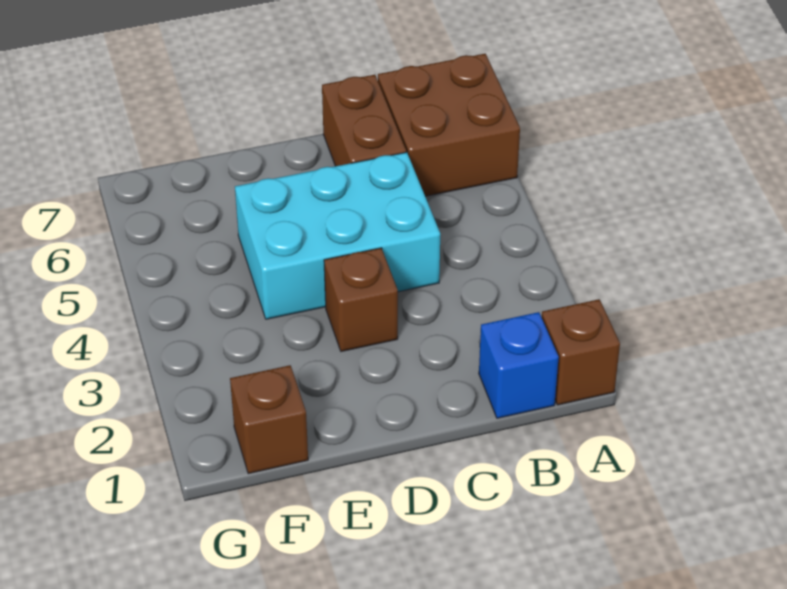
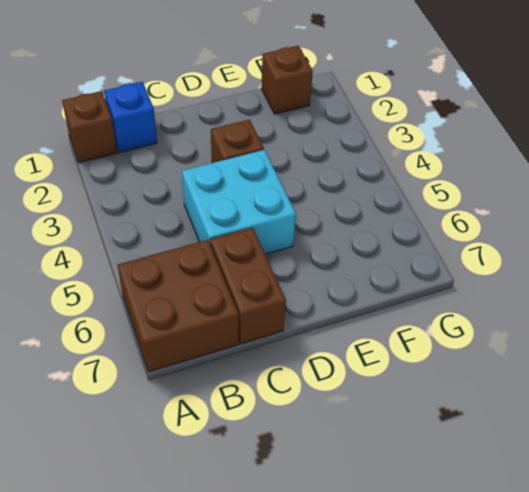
cyan 2x3 brick [235,152,440,319] -> cyan 2x2 brick [182,150,296,254]

